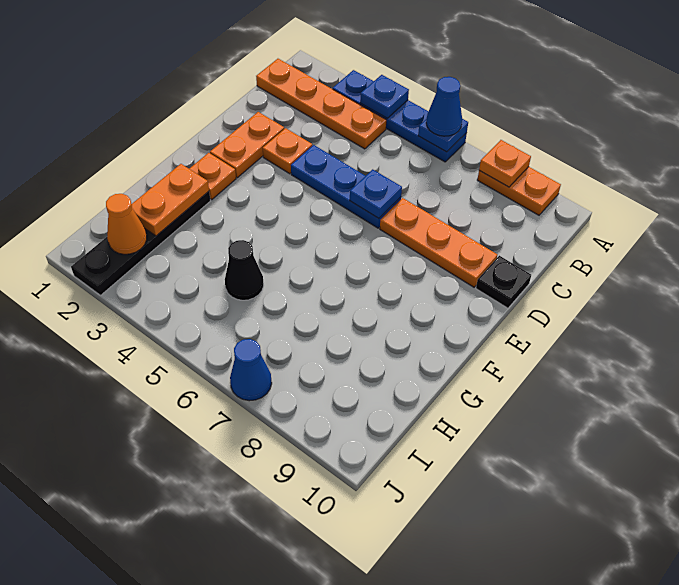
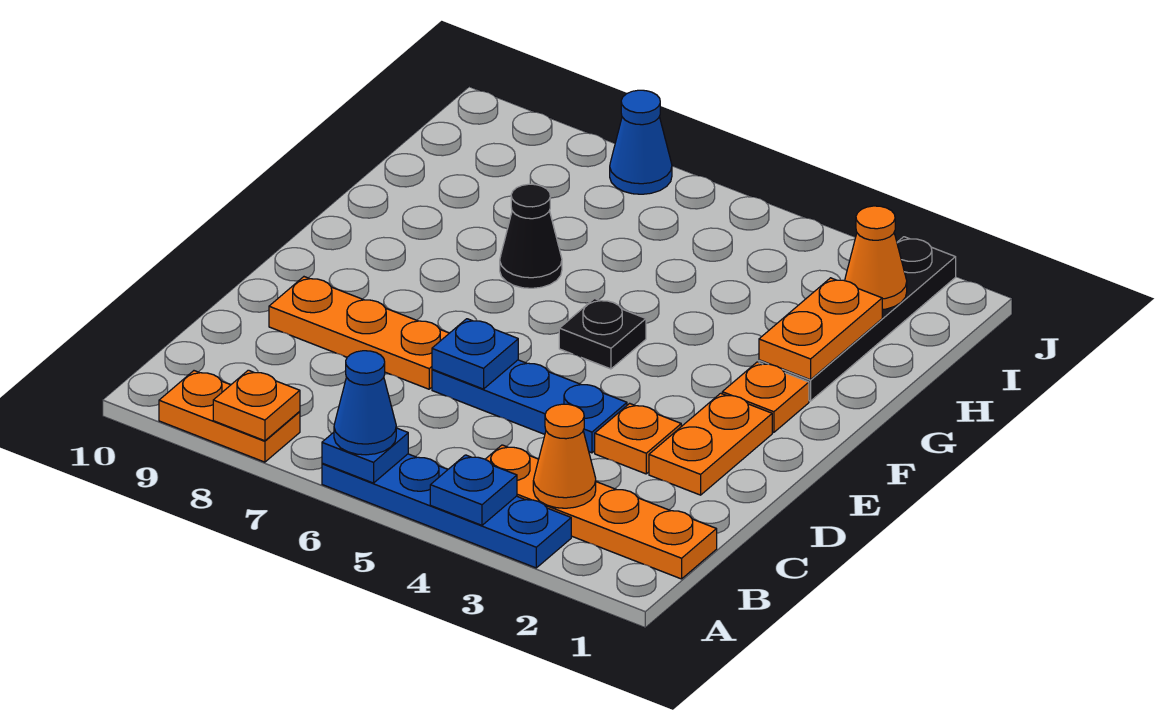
none -> orange 1x1 cone [533,404,596,508]
black 1x1 plate [476,256,531,308] -> black 1x1 plate moved to [559,299,646,369]
black 1x1 cone [225,240,264,300] -> black 1x1 cone moved to [500,184,562,288]

